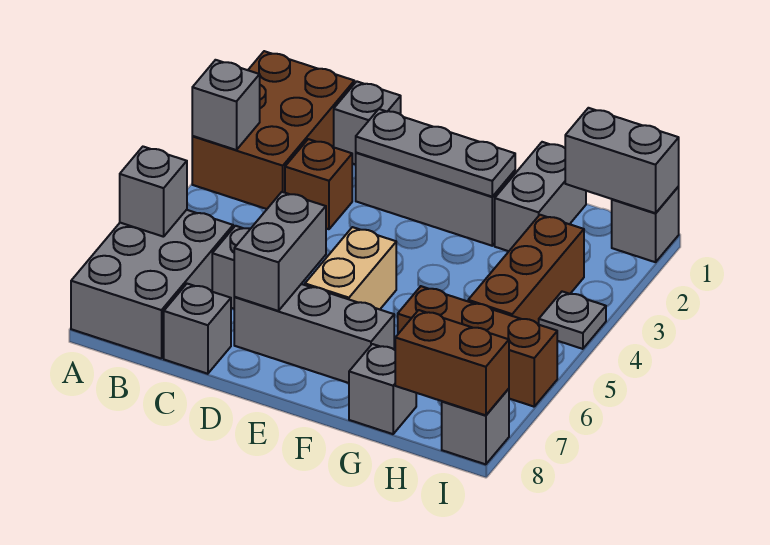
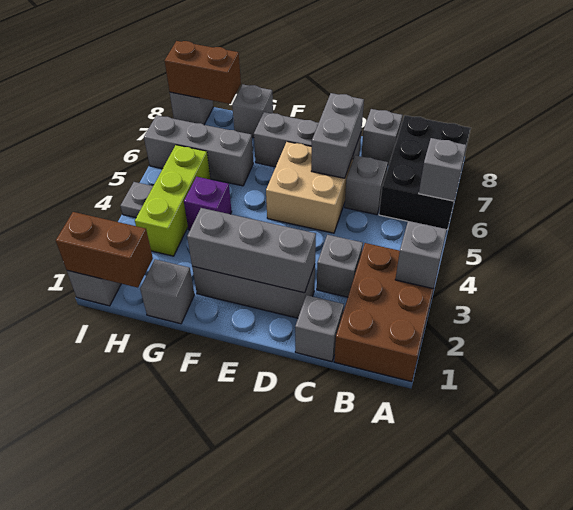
grey 2x3 brick [71,210,233,359] -> black 2x3 brick [379,115,471,229]
brown 1x1 brick [285,139,352,229] -> grey 1x1 brick [317,235,363,297]
grey 1x3 plate [356,109,515,197] -> grey 1x3 brick [187,208,316,293]
tan 1x2 brick [305,227,396,309] -> tan 2x2 brick [266,142,353,233]
grey 1x2 brick [495,142,586,251] -> grey 1x1 brick [140,259,194,324]
none -> purple 1x1 brick [184,177,232,230]
brown 1x3 brick [398,286,557,407] -> grey 1x3 brick [144,115,253,186]
grey 1x2 brick [565,108,679,213] -> brown 1x2 brick [56,212,153,288]
brown 1x3 brick [468,215,584,324] -> lime 1x3 brick [135,145,210,256]

